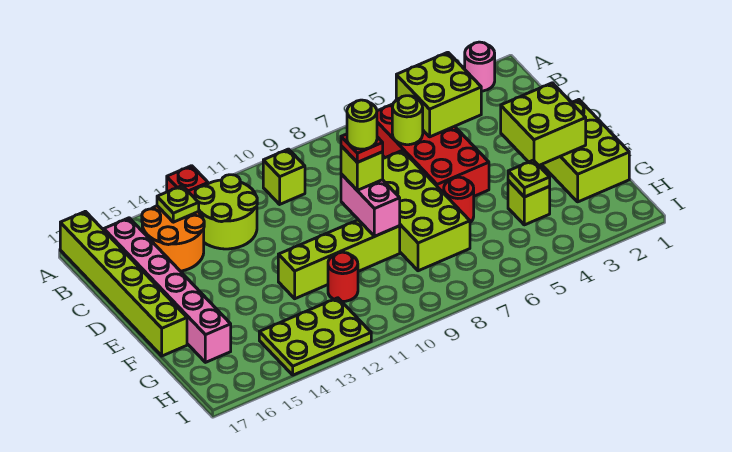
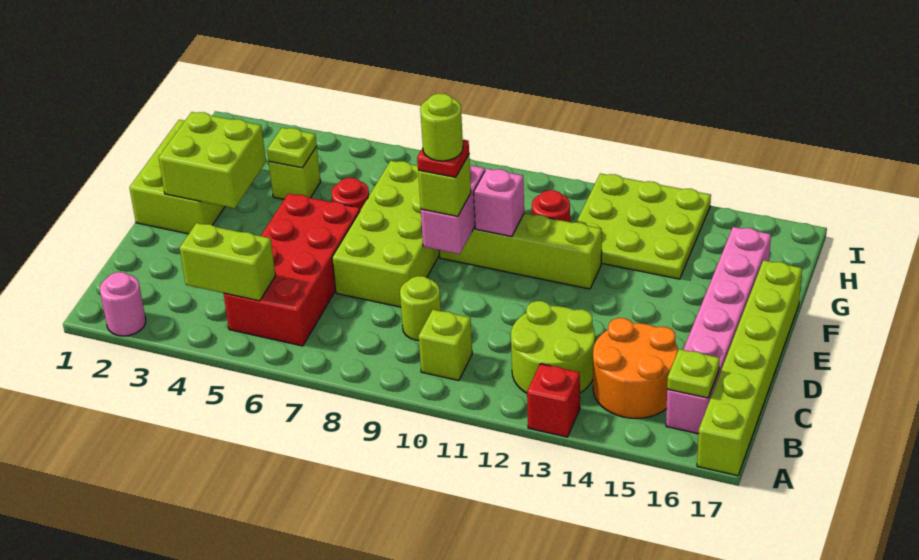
lime 2x2 brick [396,52,481,137] -> lime 1x2 brick [180,223,276,301]
lime 1x1 plate [157,186,199,222] -> lime 1x1 plate moved to [667,349,720,398]
lime 1x1 round brick [392,96,423,145] -> lime 1x1 round brick moved to [400,276,441,341]
none -> pink 1x1 brick [474,169,524,237]
lime 2x3 plate [259,298,371,375] -> lime 3x3 plate [577,174,711,279]

